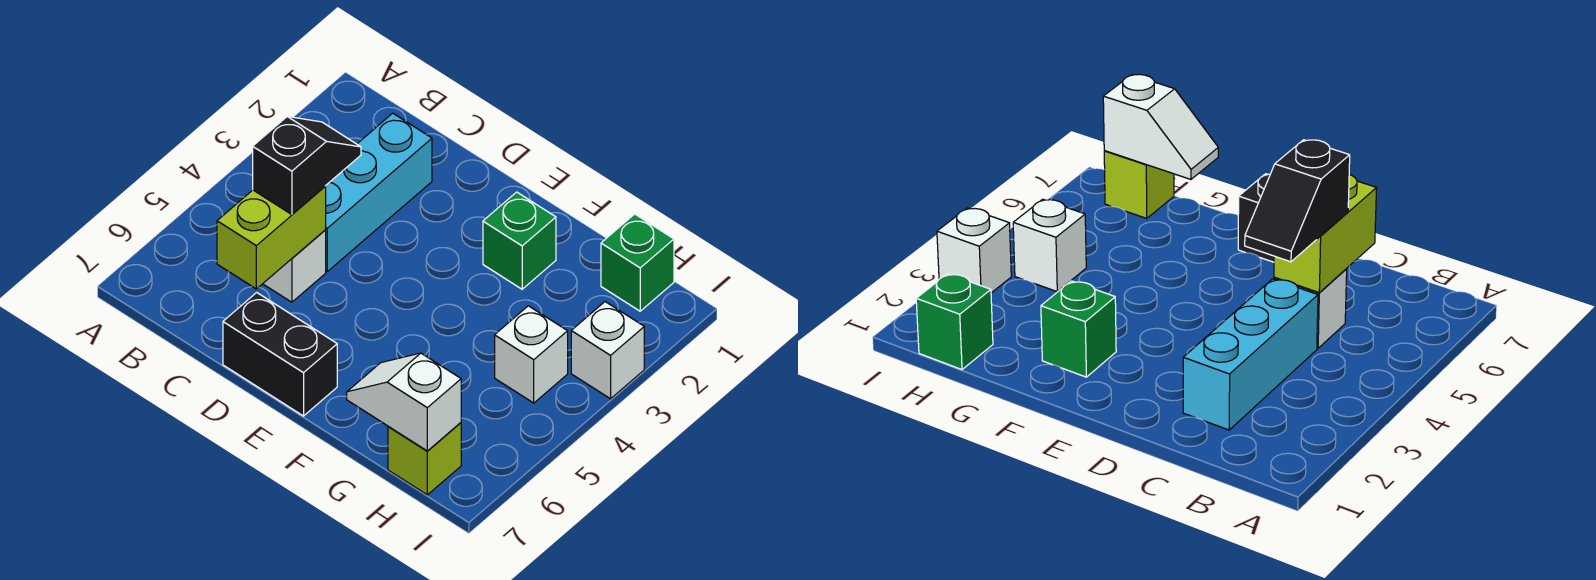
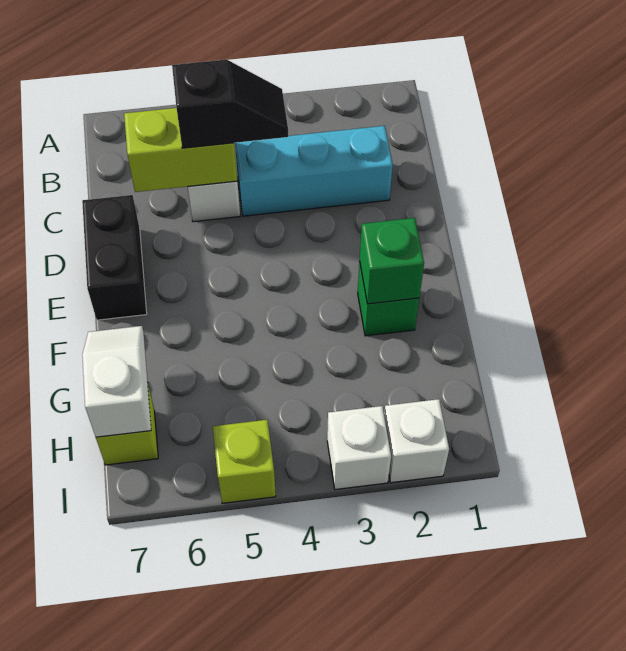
green 1x1 brick [601,214,674,311] -> green 1x1 brick moved to [360,218,424,304]
white 1x1 brick [495,306,568,403] -> white 1x1 brick moved to [384,399,449,483]
none -> lime 1x1 brick [213,420,276,503]

